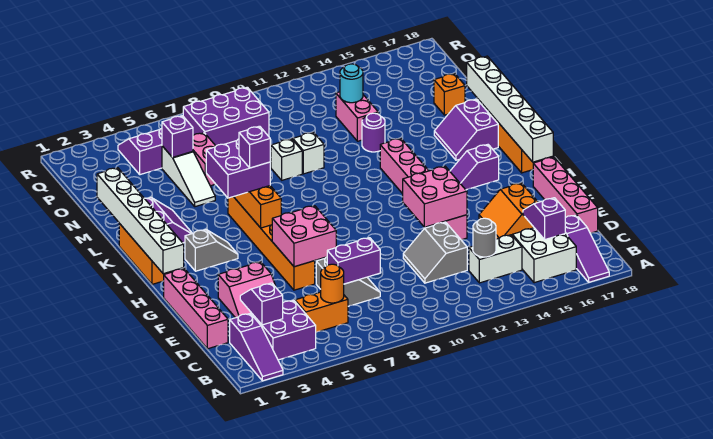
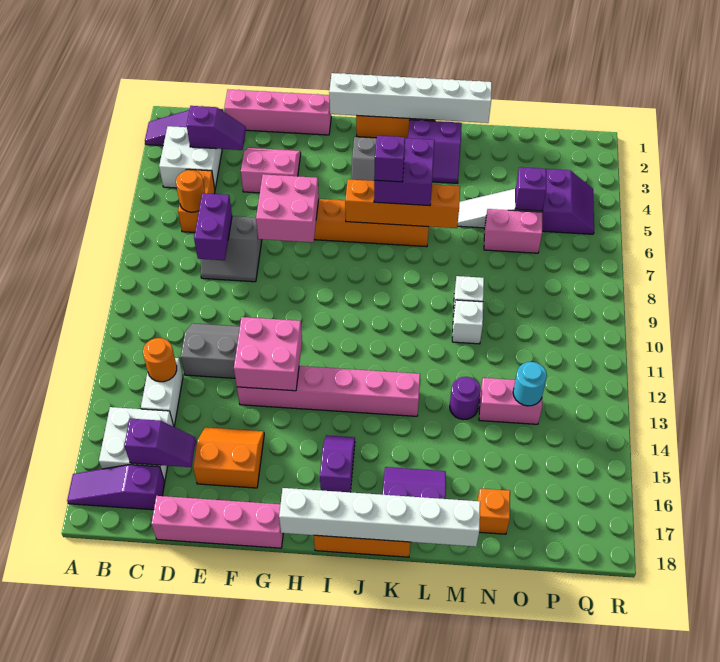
purple 2x2 brick [251,300,316,360] -> white 2x2 brick [159,126,222,189]
grey 1x1 round brick [473,218,496,257] -> orange 1x1 round brick [143,338,177,382]
pink 2x2 slope [218,262,276,318] -> pink 2x2 slope turned to [241,148,301,193]
purple 2x3 brick [183,87,269,146] -> none

